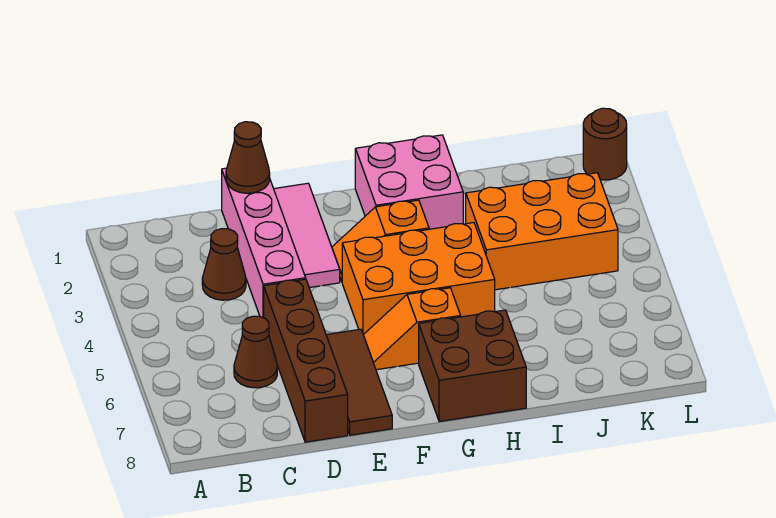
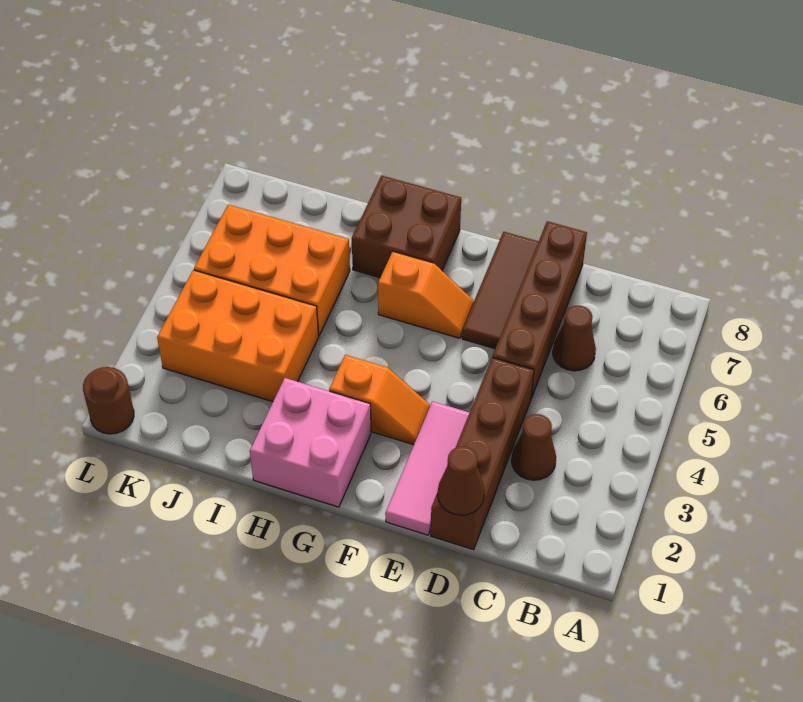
pink 1x4 brick [222,168,306,318] -> brown 1x4 brick [431,358,534,550]
orange 2x3 brick [342,223,495,335] -> orange 2x3 brick moved to [194,205,350,336]

